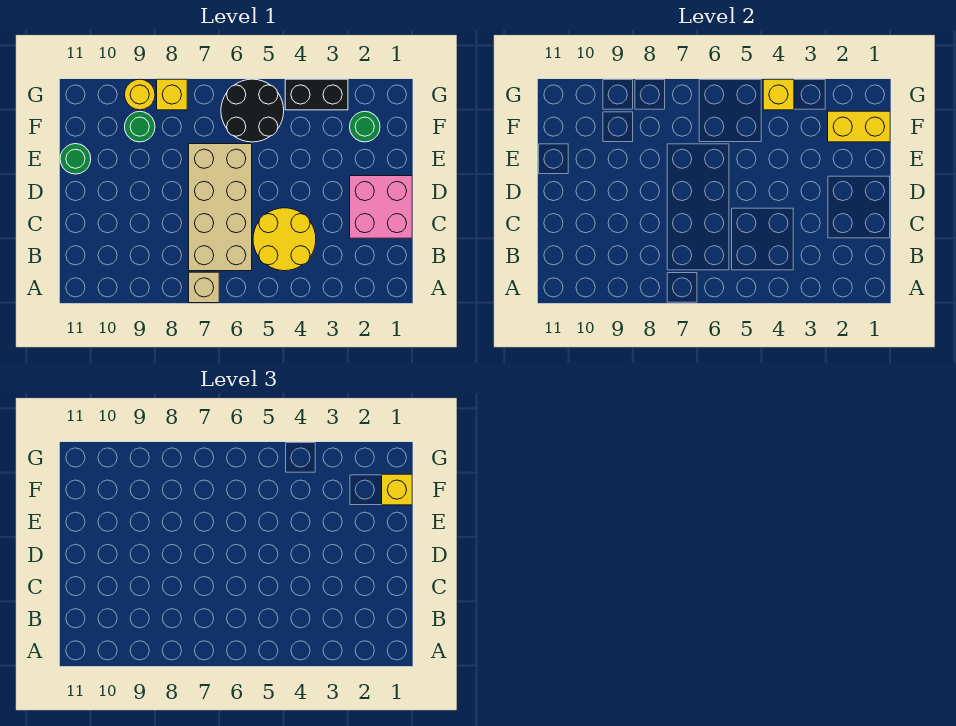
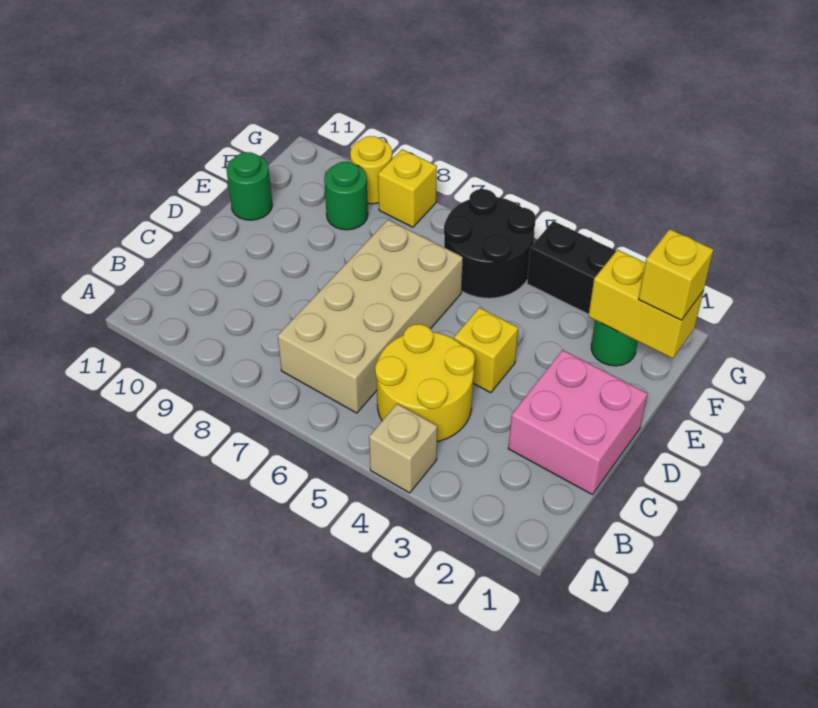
tan 1x1 brick [189,272,219,303] -> tan 1x1 brick moved to [369,404,437,493]
yellow 1x1 brick [763,79,794,110] -> yellow 1x1 brick moved to [454,308,518,393]

